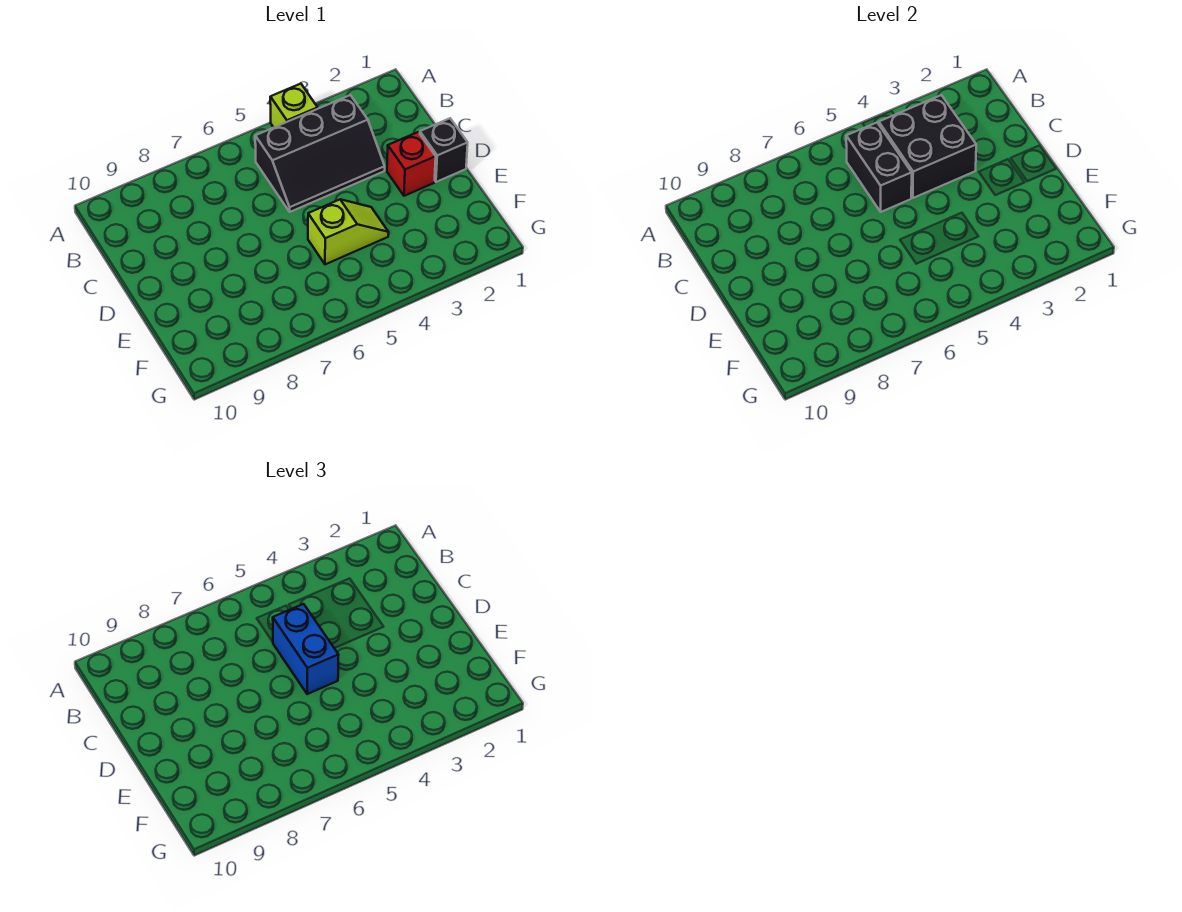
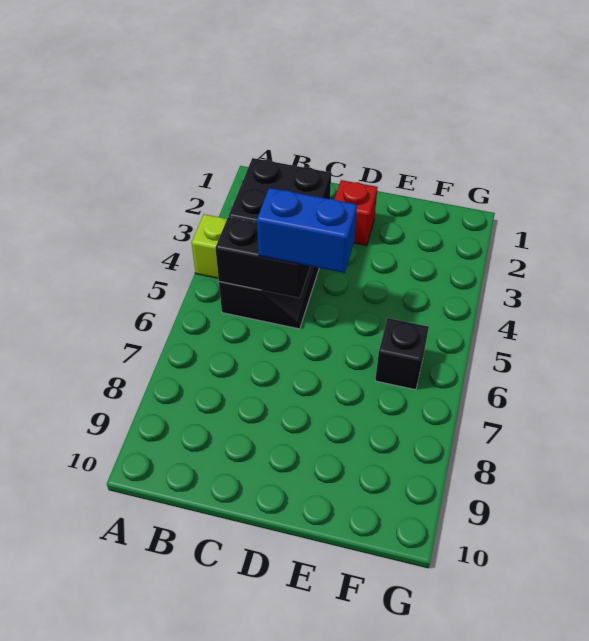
black 1x1 brick [420,118,468,182] -> black 1x1 brick moved to [375,318,429,390]
lime 1x2 slope [308,199,389,264] -> none

